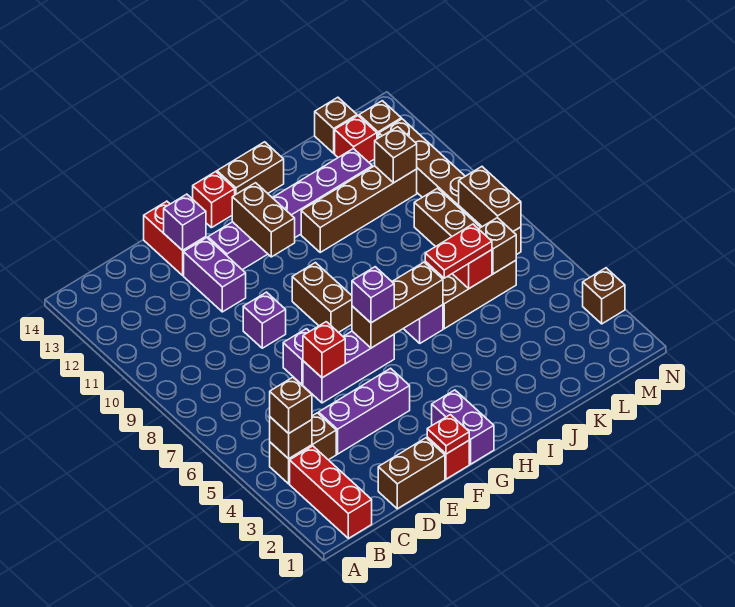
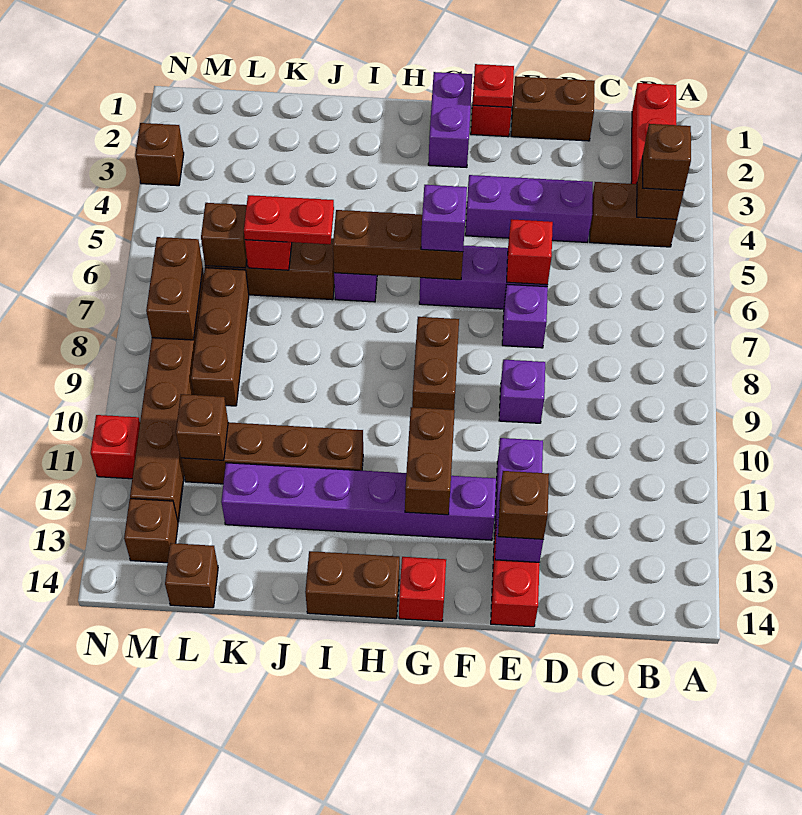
none -> brown 1x1 brick [498,471,549,539]
red 1x1 brick [335,116,377,162] -> red 1x1 brick moved to [90,415,140,479]

